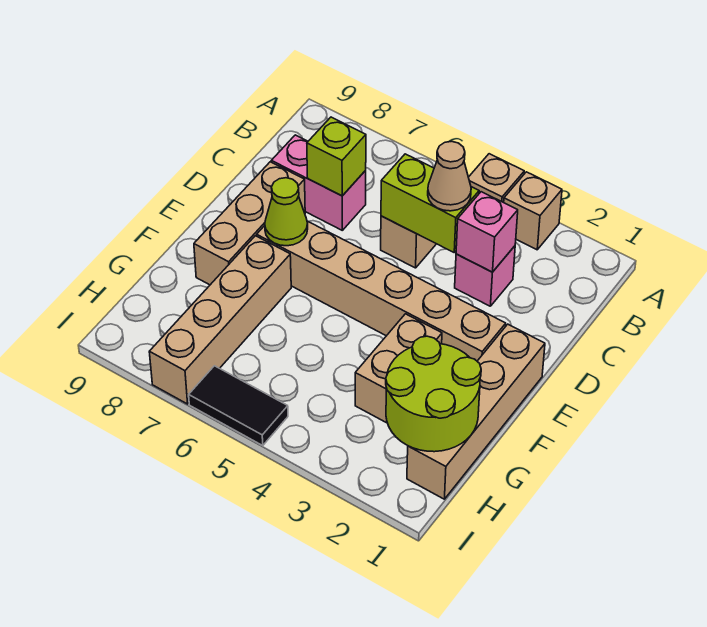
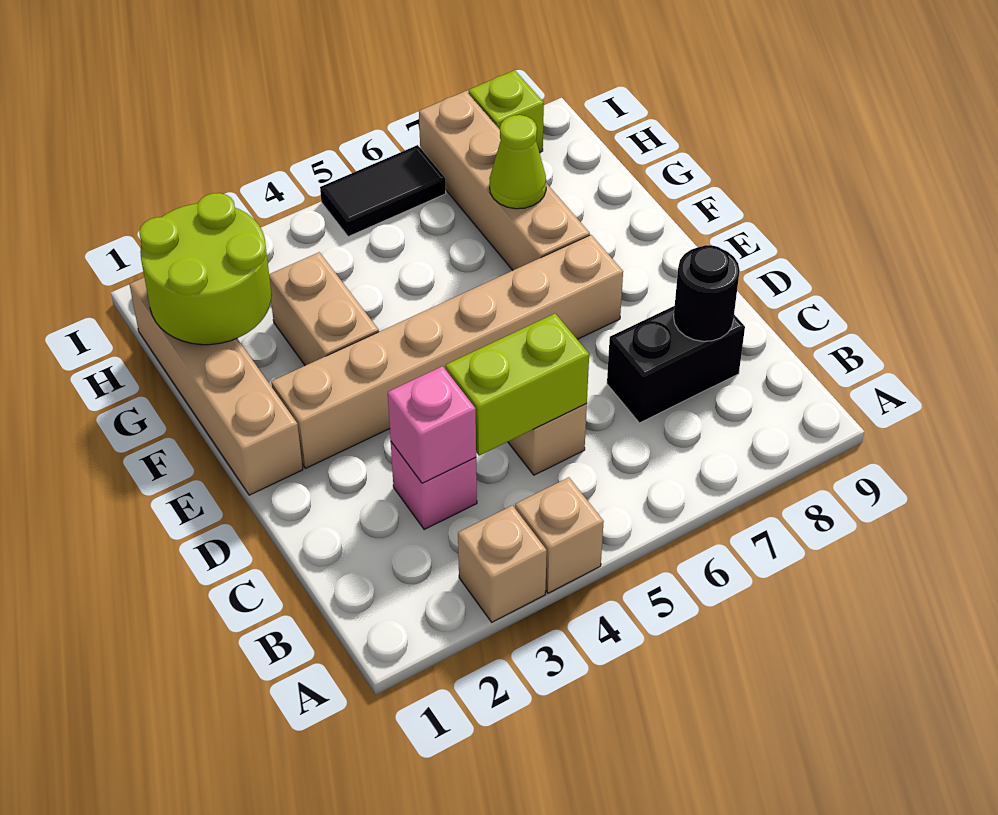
tan 1x1 cone [428,141,471,211] -> none
pink 1x2 brick [271,135,366,230] -> black 1x2 brick [607,306,745,423]
lime 1x1 brick [307,117,366,196] -> lime 1x1 brick moved to [468,70,544,153]
none -> black 1x1 round brick [674,245,740,341]
tan 1x3 brick [194,162,305,285] -> none
lime 1x1 cone [265,178,308,246] -> lime 1x1 cone moved to [489,115,546,209]

